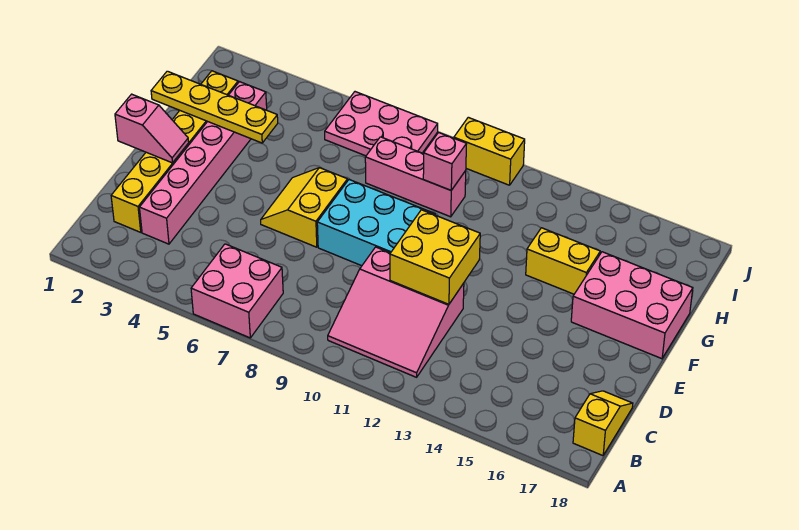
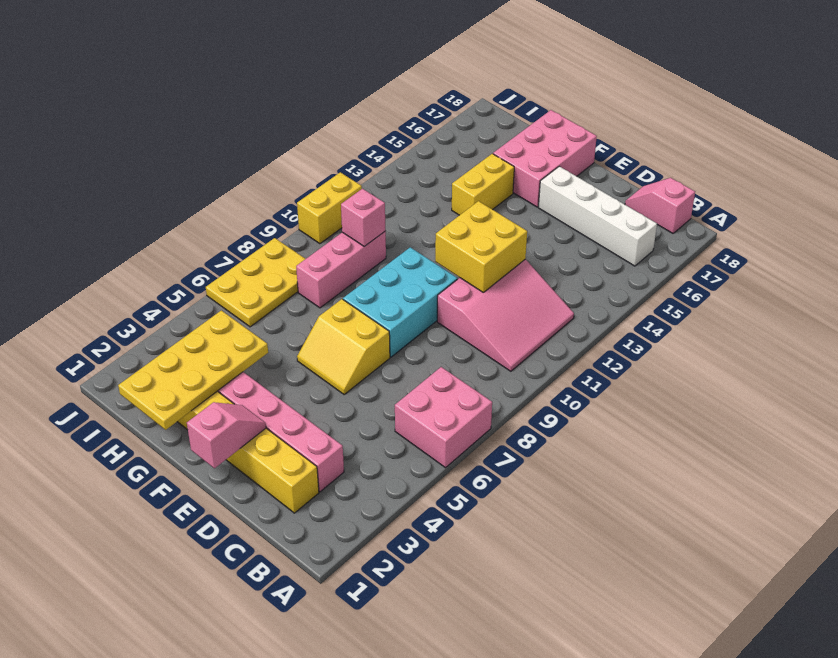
none -> white 1x4 brick [538,166,657,266]
yellow 1x2 slope [573,391,633,456] -> pink 1x2 slope [625,178,695,233]
yellow 1x4 plate [151,71,278,143] -> yellow 2x4 plate [118,310,268,430]
pink 2x3 plate [325,92,438,156] -> yellow 2x3 plate [206,238,305,327]

